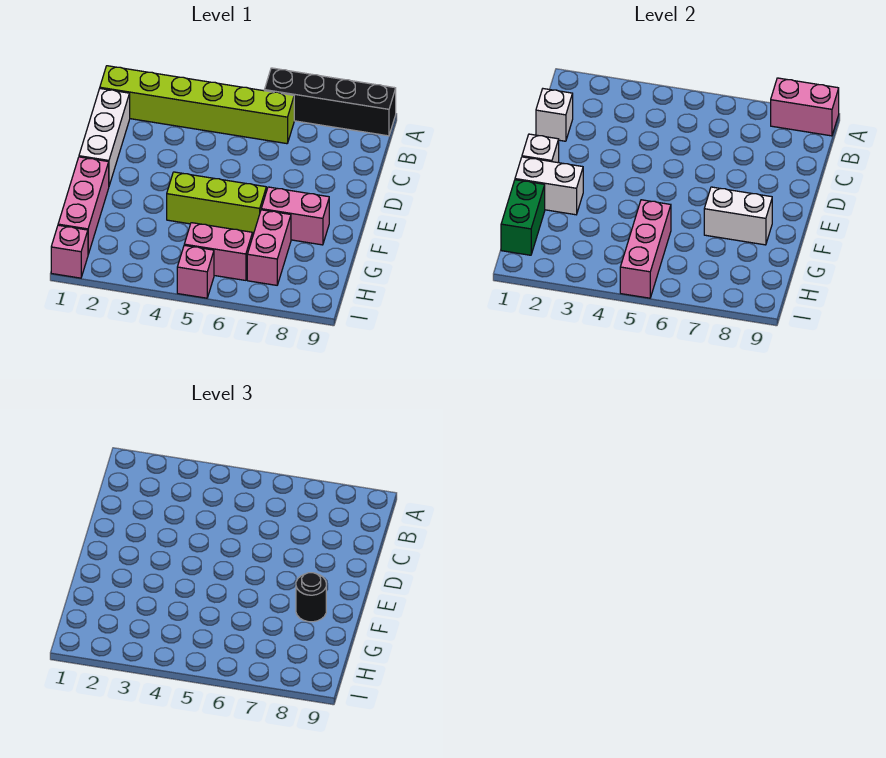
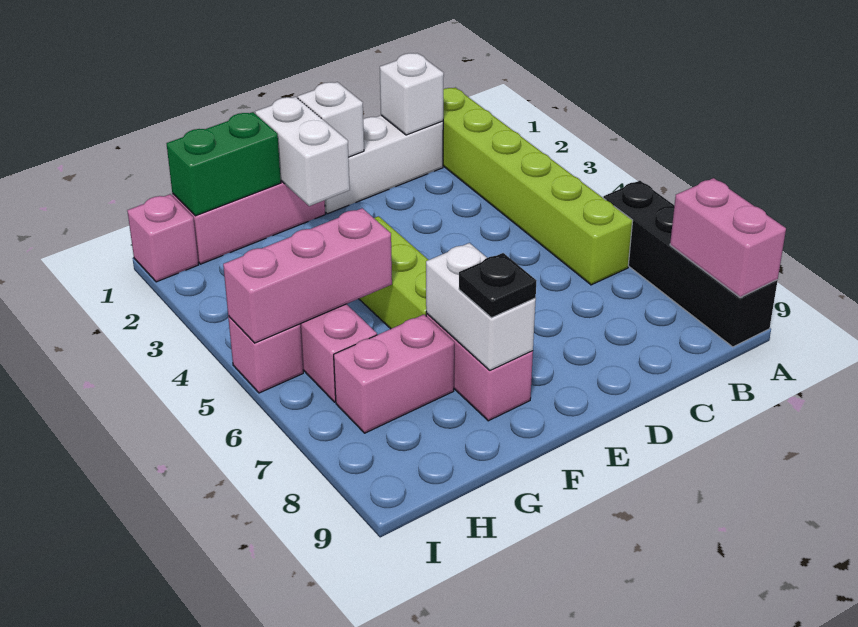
black 1x1 round brick [296,573,326,622] -> black 1x1 plate [459,253,537,318]

